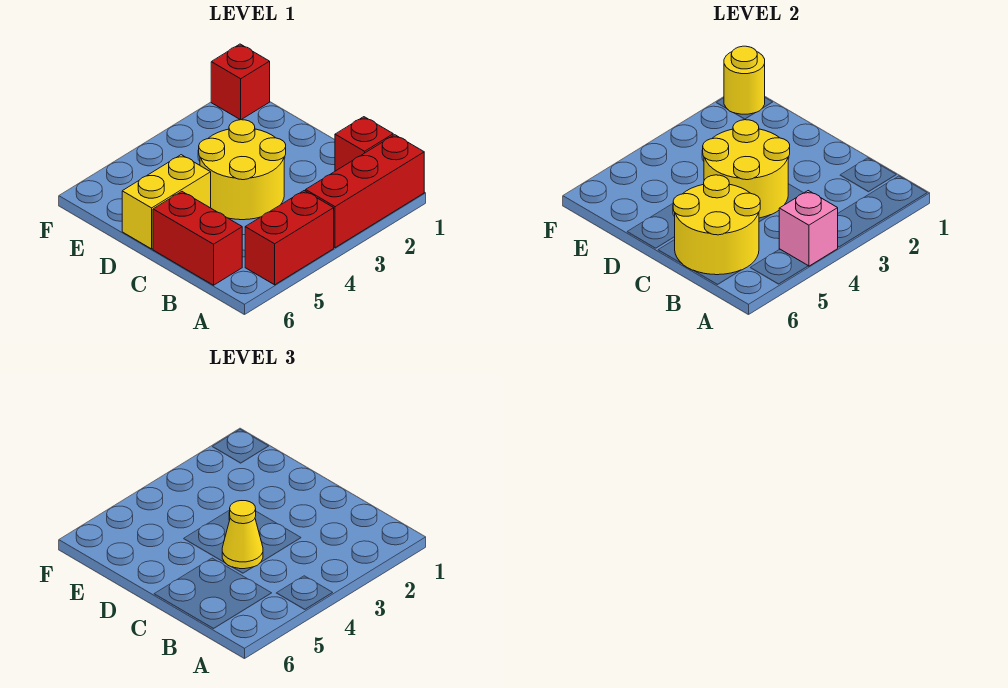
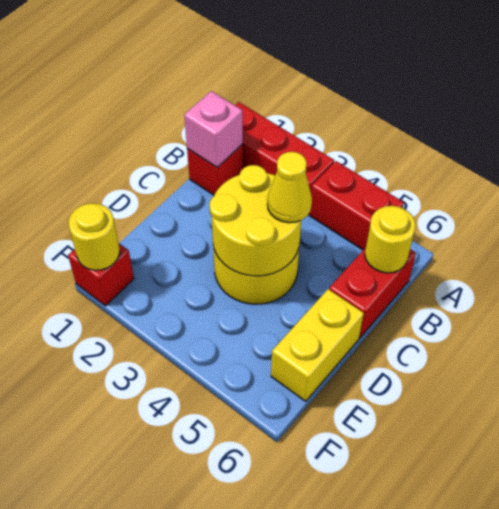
pink 1x1 brick [779,191,838,266] -> pink 1x1 brick moved to [184,91,243,167]
yellow 2x2 round brick [673,175,760,275] -> yellow 1x1 round brick [365,206,416,273]
yellow 1x2 brick [122,155,211,249] -> yellow 1x2 brick turned to [271,289,364,401]

